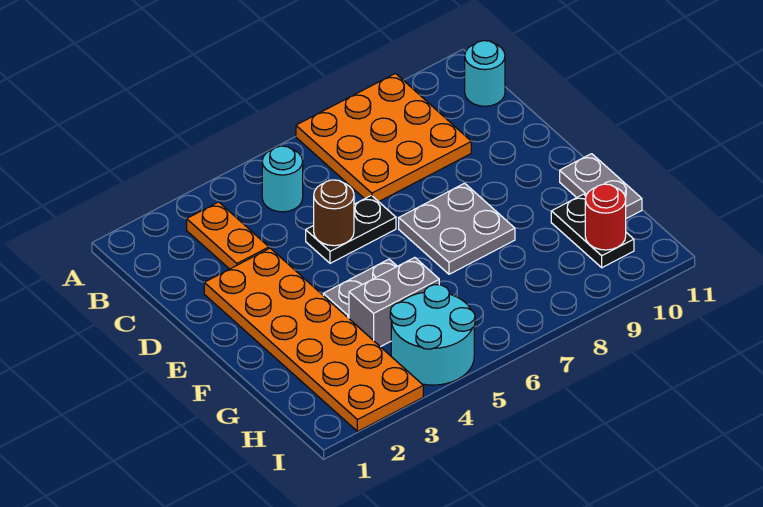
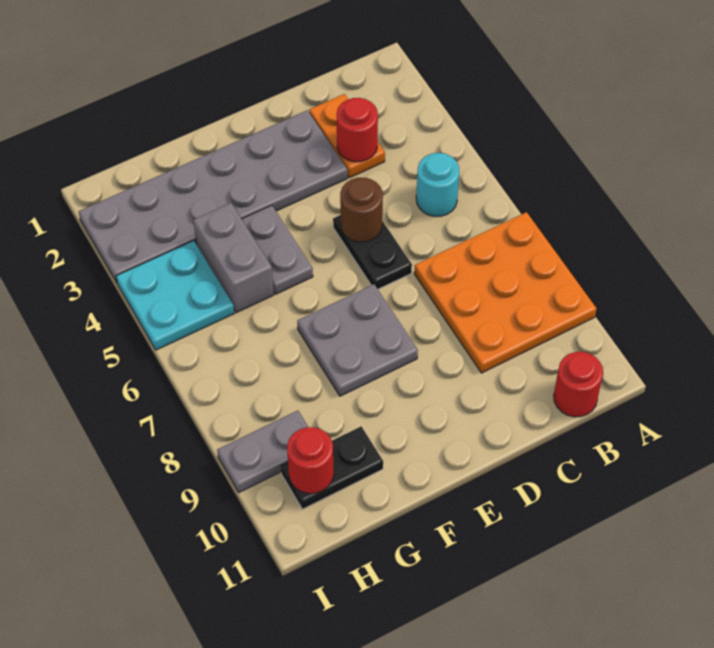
orange 1x2 plate [187,202,269,269] -> orange 1x2 plate turned to [309,94,385,178]
cyan 1x1 round brick [465,41,505,106] -> red 1x1 round brick [554,352,603,417]
none -> red 1x1 round brick [337,98,378,162]
orange 2x6 plate [204,248,423,431] -> grey 2x6 plate [78,110,347,283]
grey 1x2 plate [560,154,642,219] -> grey 1x2 plate moved to [217,411,308,492]
cyan 2x2 round brick [390,285,475,385] -> cyan 2x2 plate [116,241,234,350]

